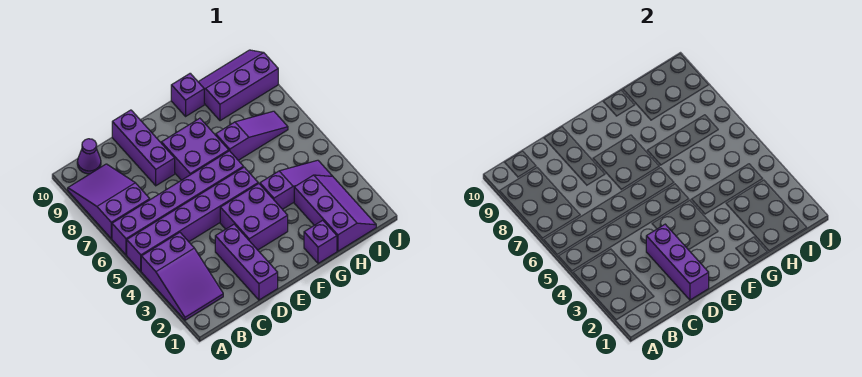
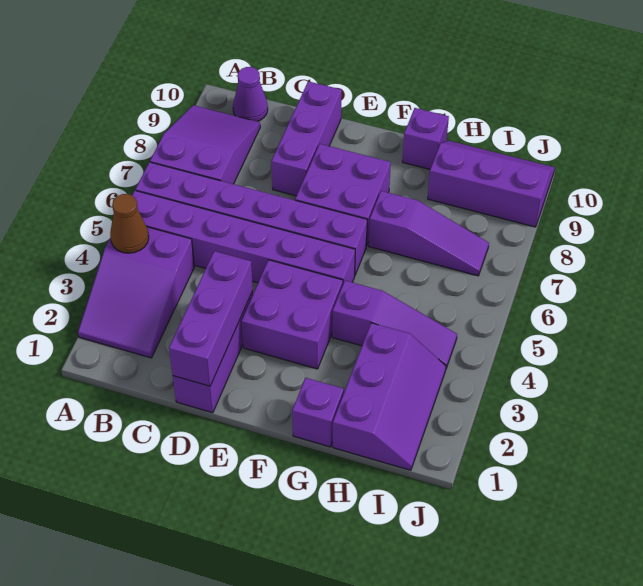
none -> brown 1x1 cone [110,194,149,253]

